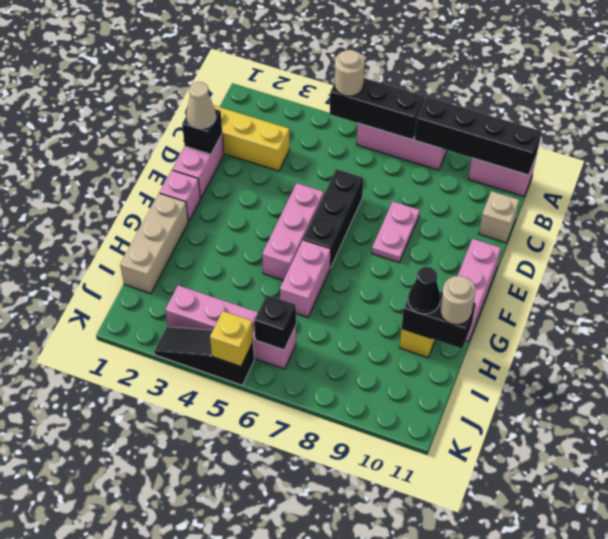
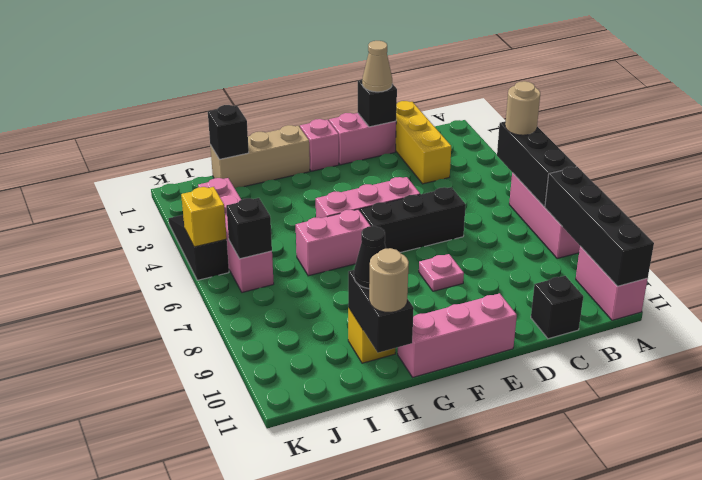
tan 1x1 brick [479,191,519,243] -> black 1x1 brick [531,276,583,339]
pink 1x2 plate [372,202,420,262] -> pink 1x1 plate [419,254,464,291]
none -> black 1x1 brick [208,105,249,159]

